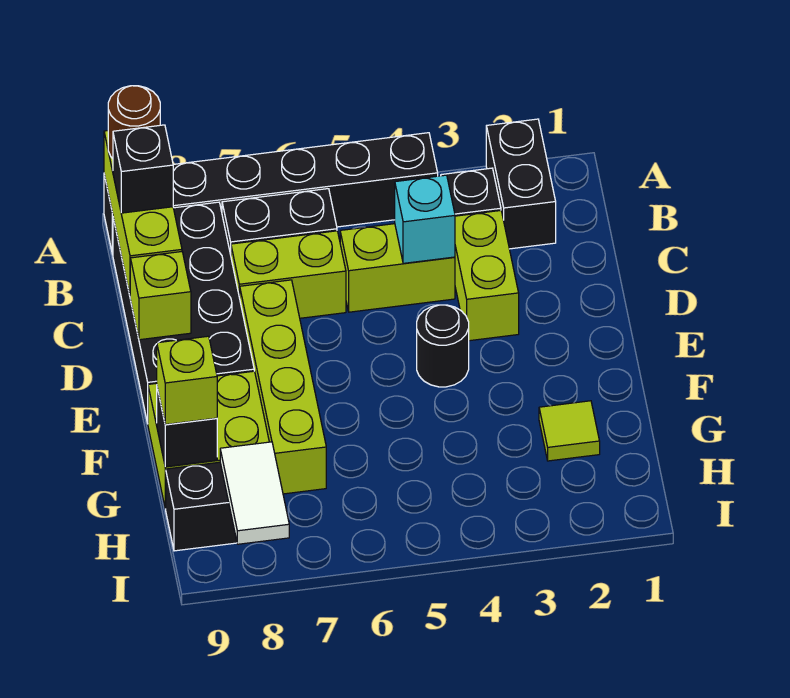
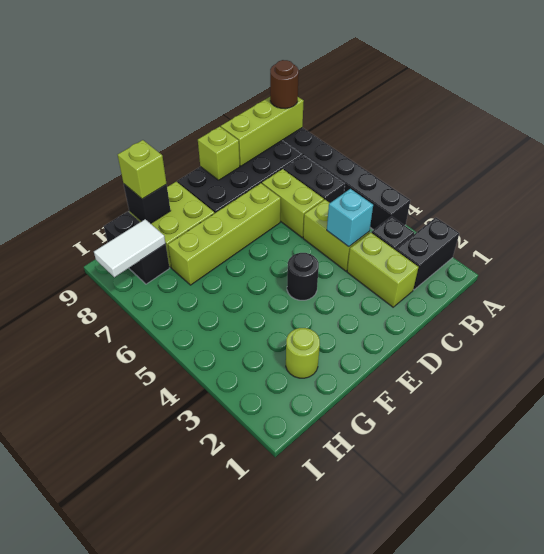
black 1x1 brick [113,125,173,213] -> none
lime 1x2 brick [455,211,519,341] -> lime 1x2 brick turned to [347,232,418,307]
lime 1x1 tile [539,401,600,461] -> lime 1x1 round brick [286,328,320,378]

